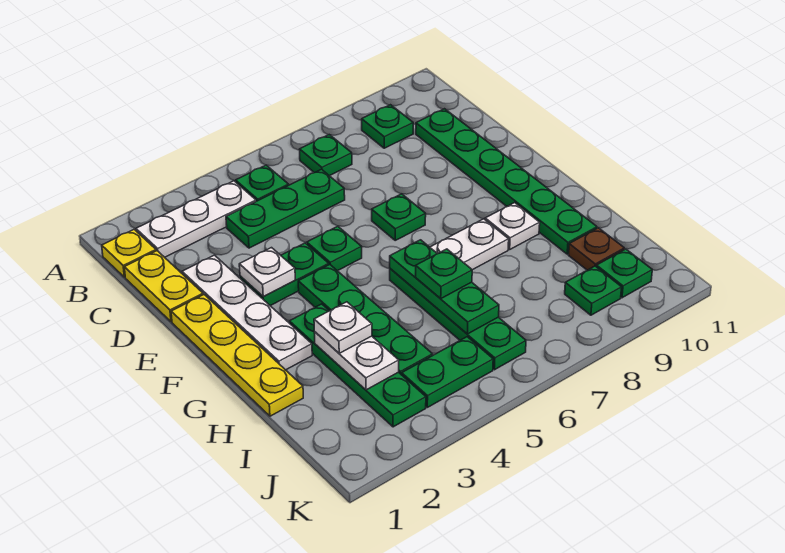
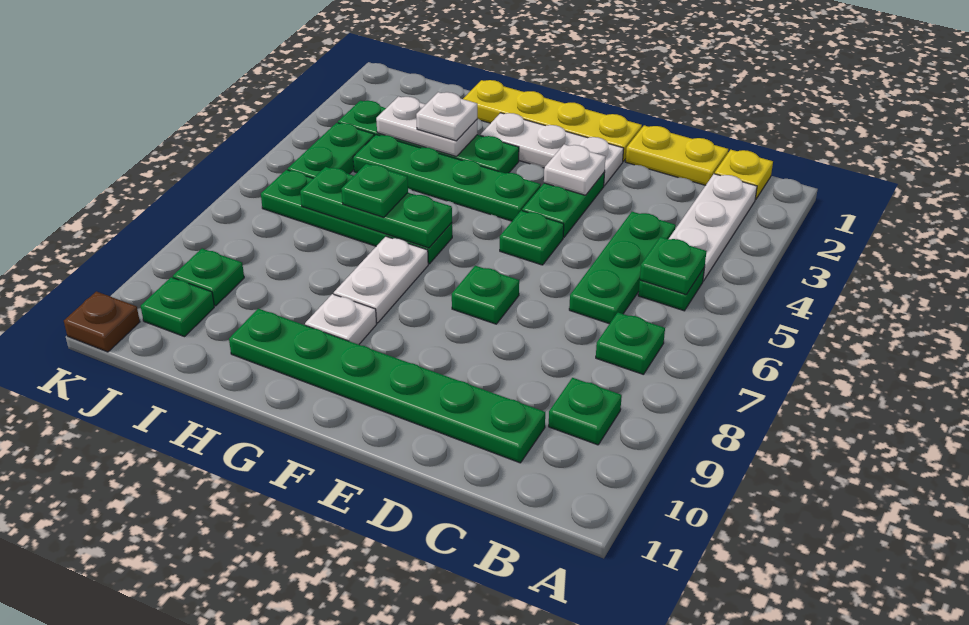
none -> green 1x1 plate [640,237,706,295]
white 1x4 plate [182,255,312,370] -> white 1x3 plate [481,113,624,186]
brown 1x1 plate [569,228,624,270] -> brown 1x1 plate moved to [64,291,140,352]

